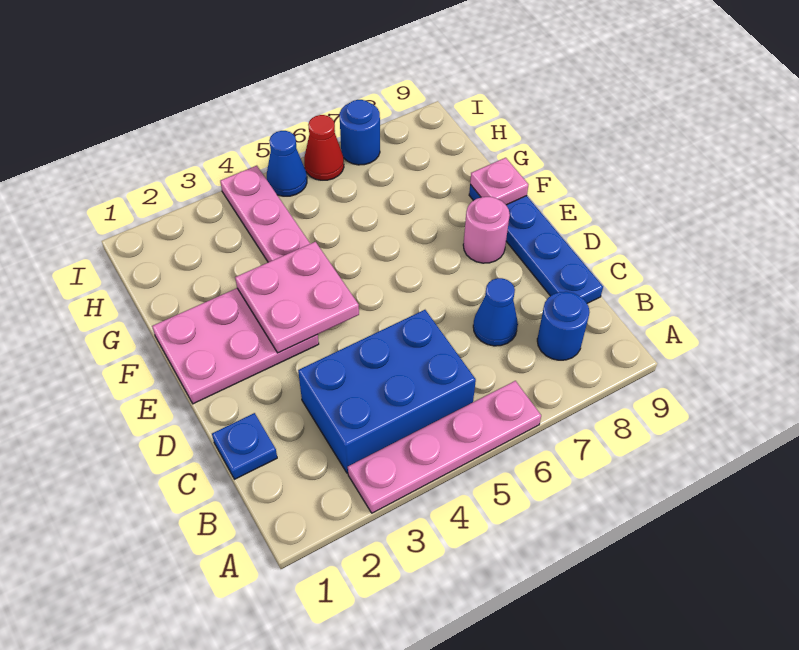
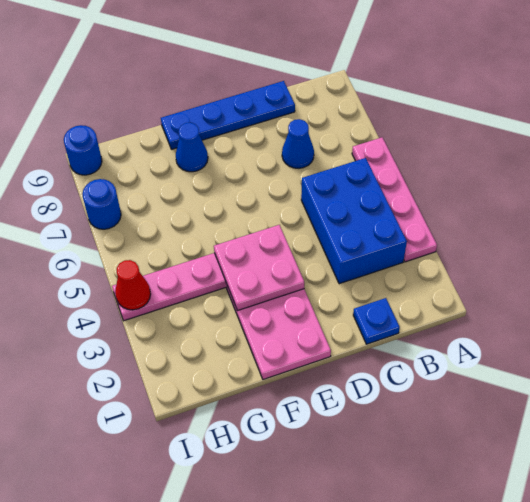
blue 1x1 round brick [537,292,590,360] -> blue 1x1 round brick moved to [64,125,102,175]
pink 1x1 round brick [463,197,510,263] -> none
pink 1x1 plate [470,158,528,205] -> none
blue 1x1 cone [267,131,307,196] -> blue 1x1 cone moved to [176,123,208,172]
red 1x1 cone [304,115,344,180] -> red 1x1 cone moved to [115,260,151,310]

